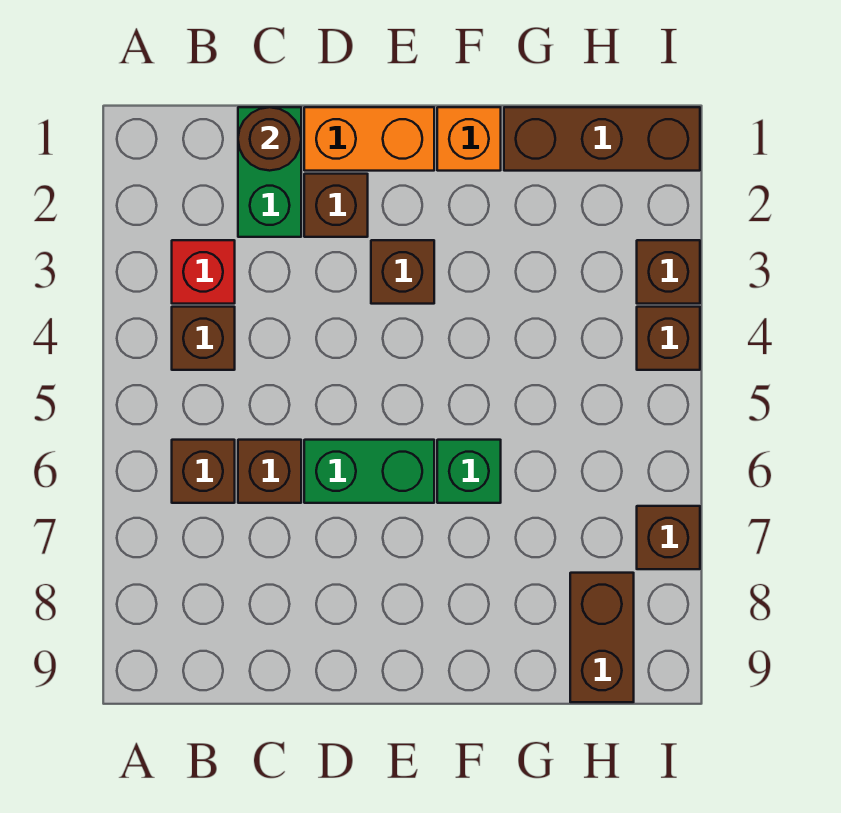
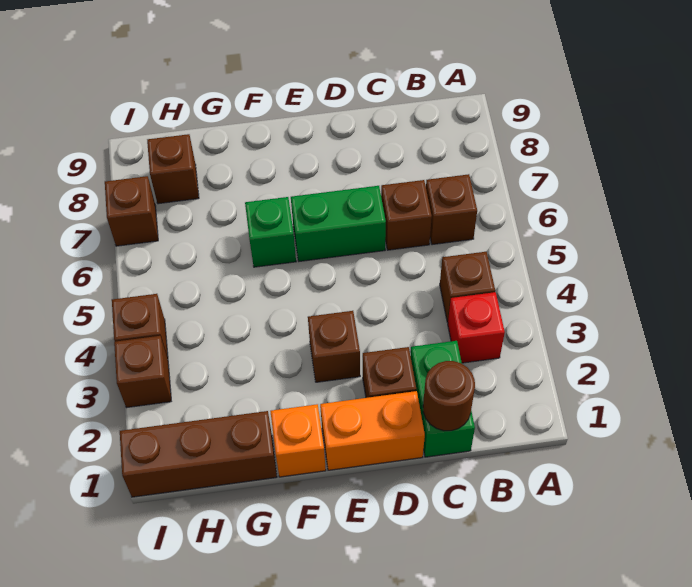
brown 1x2 brick [570,573,634,702] -> brown 1x1 brick [147,134,199,204]

